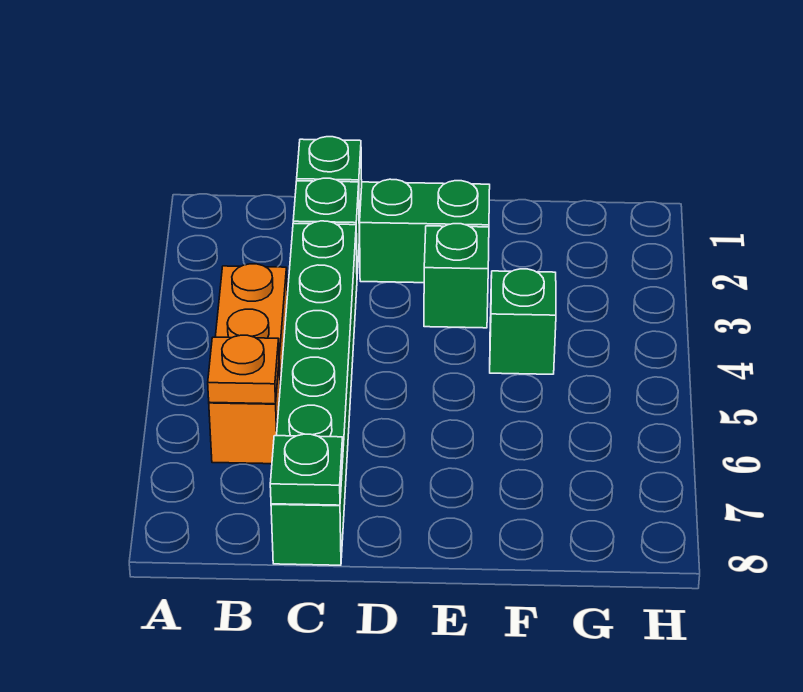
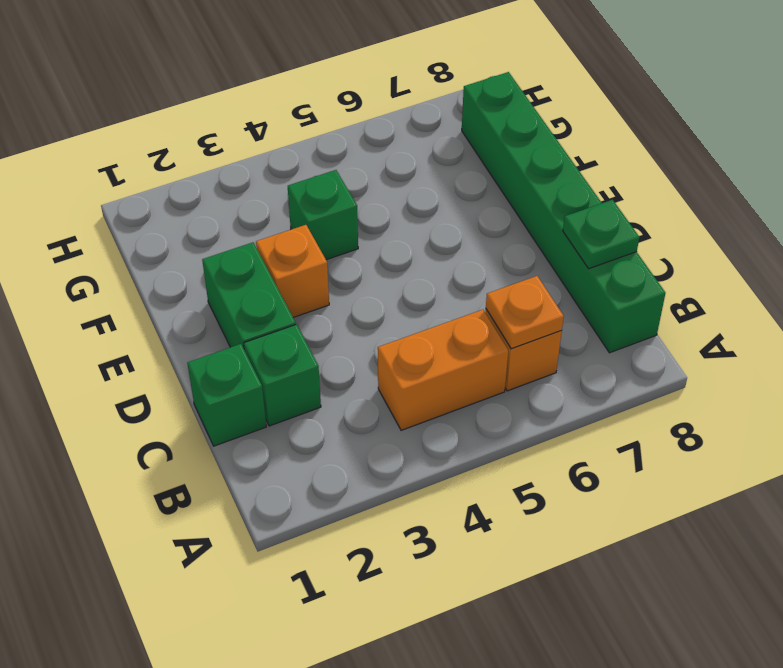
green 1x6 brick [271,221,357,565] -> green 1x6 brick turned to [462,72,665,353]
green 1x1 brick [424,224,489,328] -> orange 1x1 brick [256,225,329,317]

